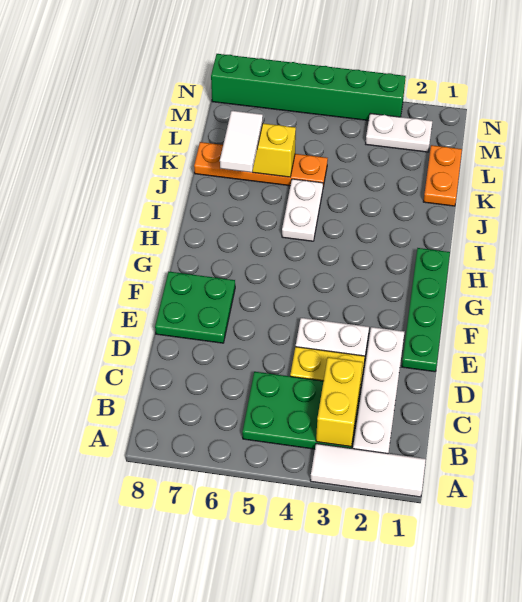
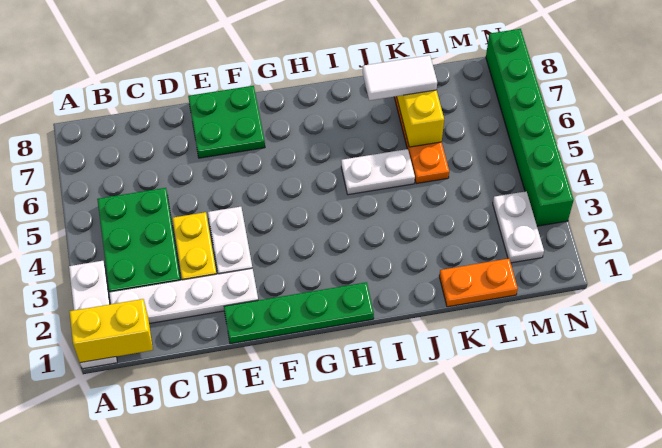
white 1x3 tile [310,444,426,497] -> white 1x3 plate [69,261,117,369]
yellow 1x2 brick [316,357,363,447] -> yellow 1x2 brick moved to [69,299,153,363]

